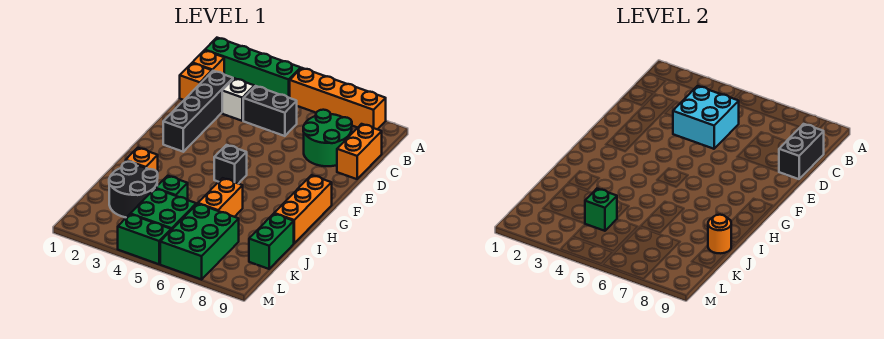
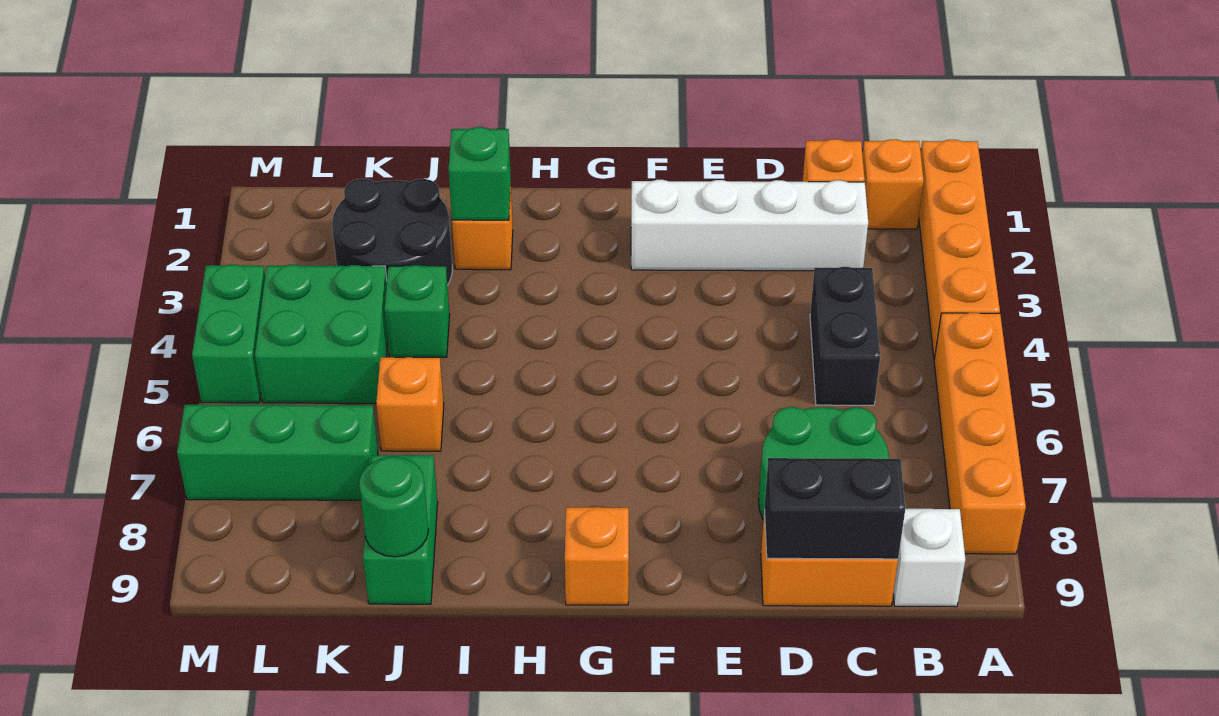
green 1x4 brick [205,38,301,98] -> orange 1x4 brick [919,140,1000,359]
black 1x4 brick [163,71,233,152] -> white 1x4 brick [631,180,868,271]
white 1x1 brick [222,78,254,121] -> white 1x1 brick moved to [893,509,965,607]
cyan 2x2 brick [673,86,739,149] -> none
black 1x1 brick [214,145,247,184] -> none
orange 1x3 brick [274,175,332,243] -> orange 1x1 brick [565,507,629,605]
orange 1x2 brick [198,178,243,217] -> orange 1x1 brick [376,357,444,451]
green 1x2 brick [249,214,294,269] -> green 1x2 brick turned to [363,455,438,604]
orange 1x1 round brick [708,215,731,253] -> green 1x1 round brick [359,457,428,557]
green 1x1 brick [585,189,617,231] -> green 1x1 brick moved to [449,127,511,220]
green 2x3 brick [160,204,239,279] -> green 1x3 brick [177,405,378,500]

